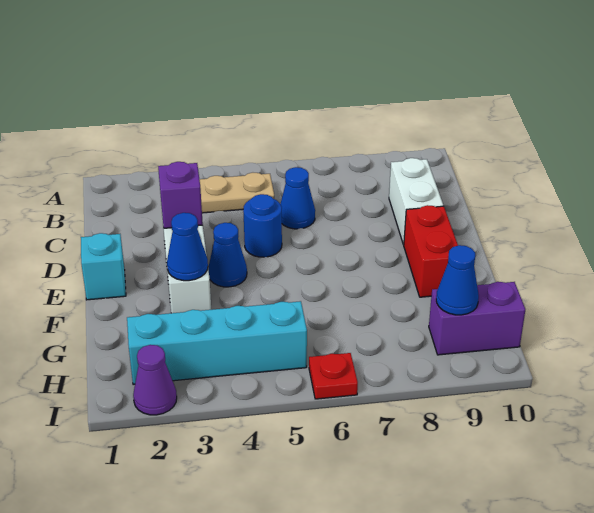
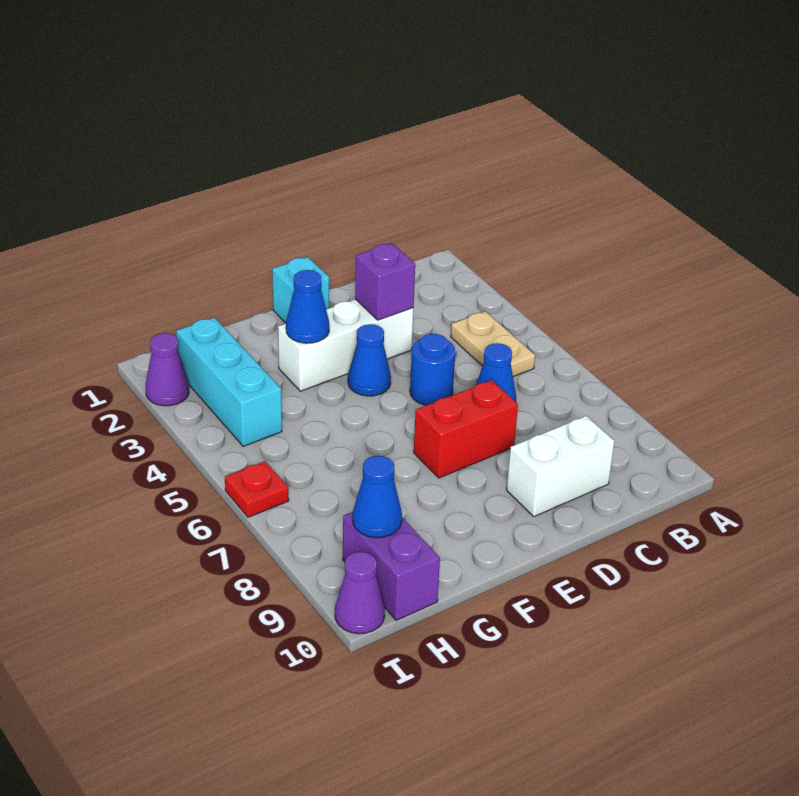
red 1x2 brick [404,205,458,297] -> red 1x2 brick moved to [414,380,518,478]
cyan 1x4 brick [127,301,307,385] -> cyan 1x3 brick [176,318,282,446]
none -> purple 1x1 cone [335,552,385,634]

